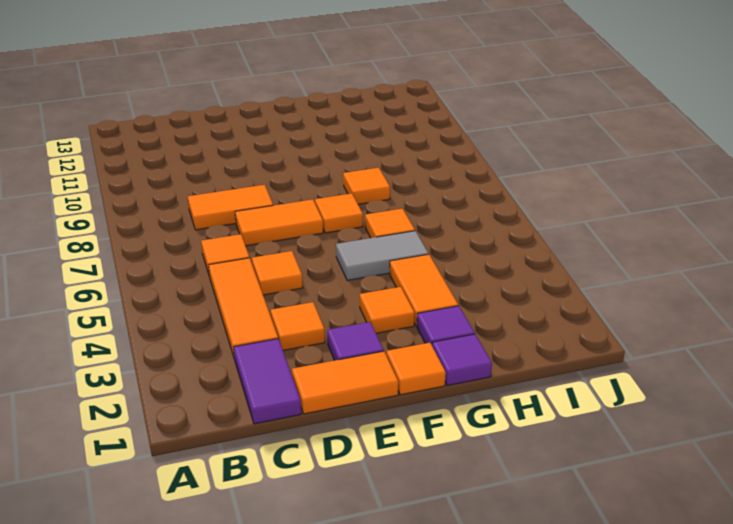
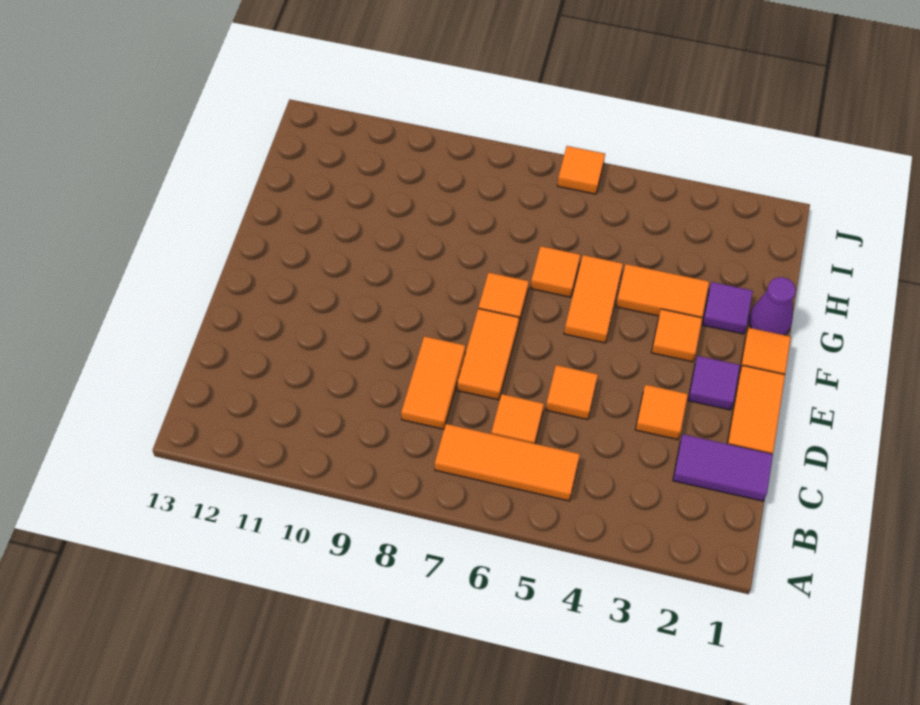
orange 1x3 tile [209,258,278,359] -> orange 1x3 tile moved to [435,424,580,501]
grey 1x2 tile [336,231,429,281] -> orange 1x2 tile [564,255,623,343]
purple 1x1 tile [432,334,492,386] -> purple 1x1 cone [749,277,796,335]
orange 1x1 tile [343,168,390,204] -> orange 1x1 tile moved to [557,146,605,194]

